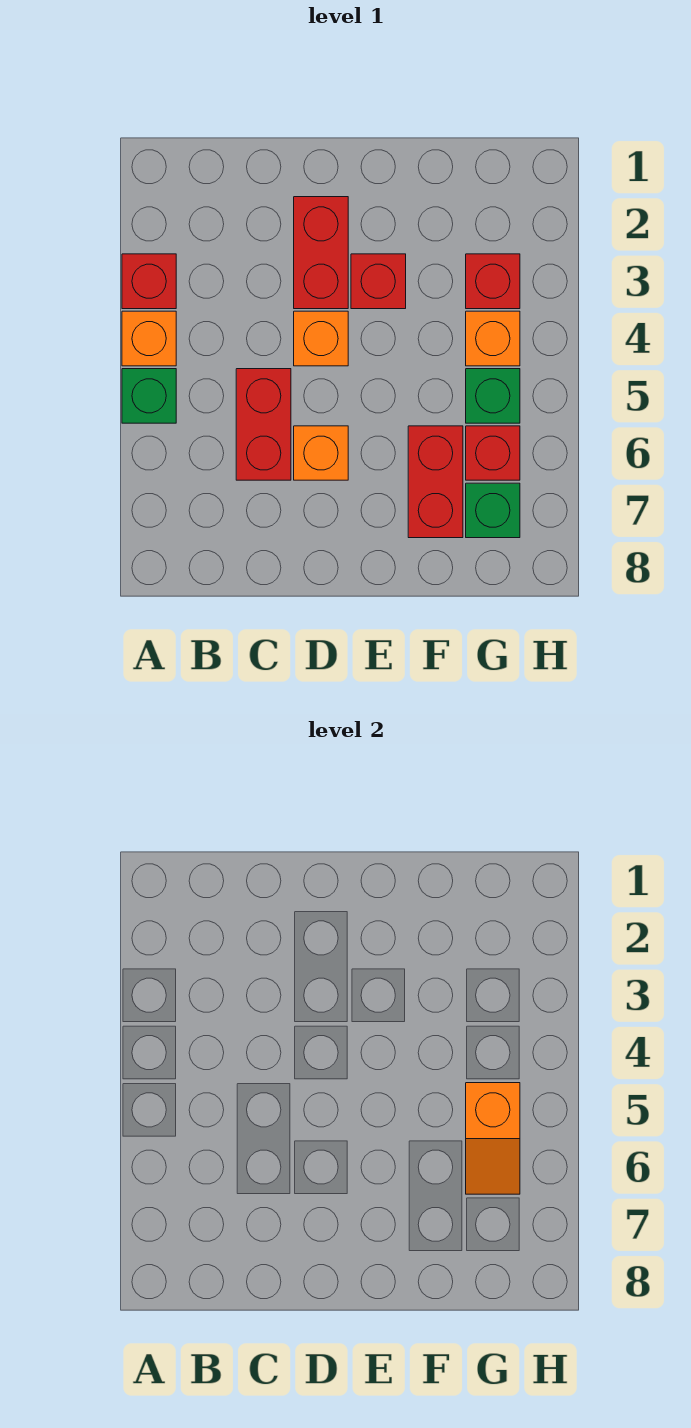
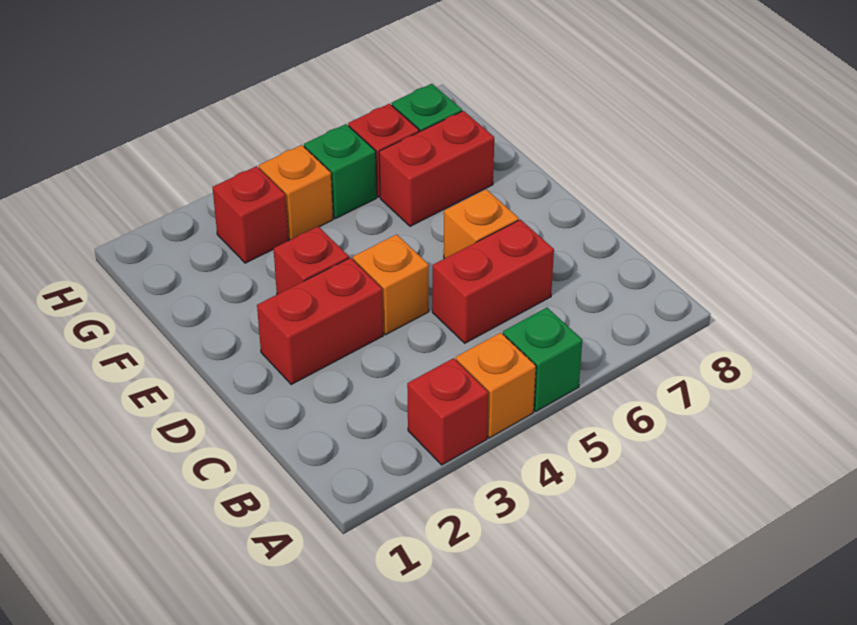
orange 1x2 slope [466,1083,520,1194] -> none

